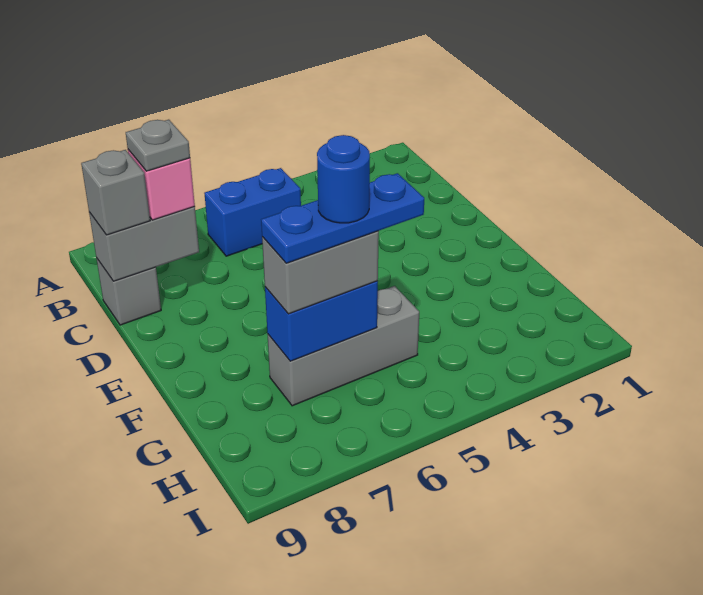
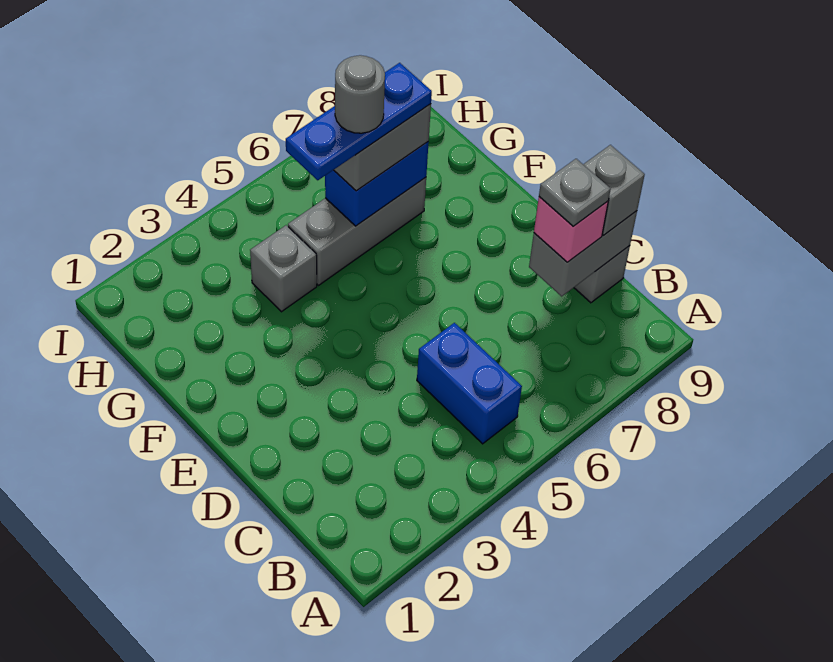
blue 1x2 brick [204,168,301,256] -> blue 1x2 brick turned to [417,323,522,444]
none -> grey 1x1 brick [250,225,317,312]
blue 1x1 round brick [317,135,370,223] -> grey 1x1 round brick [335,55,385,133]

